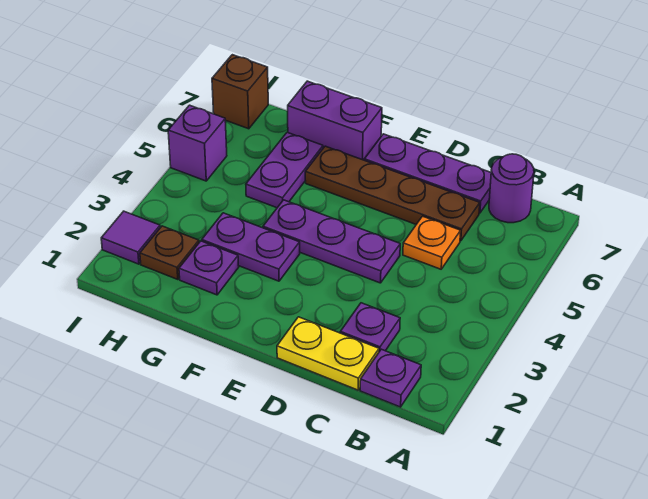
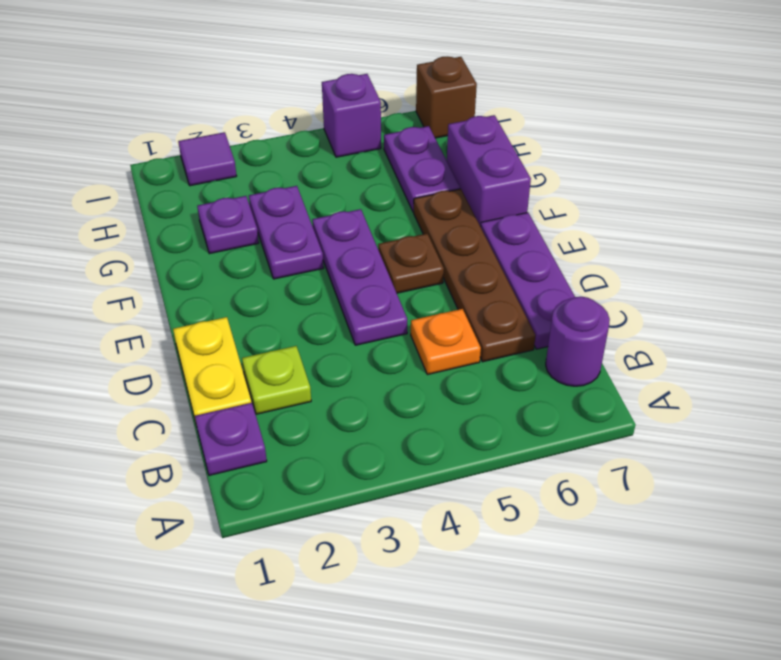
purple 1x1 plate [340,303,400,352] -> lime 1x1 plate [242,346,311,414]
purple 1x2 plate [246,132,323,208] -> purple 1x2 plate turned to [384,126,460,212]
brown 1x1 plate [140,226,199,280] -> brown 1x1 plate moved to [378,234,444,293]

